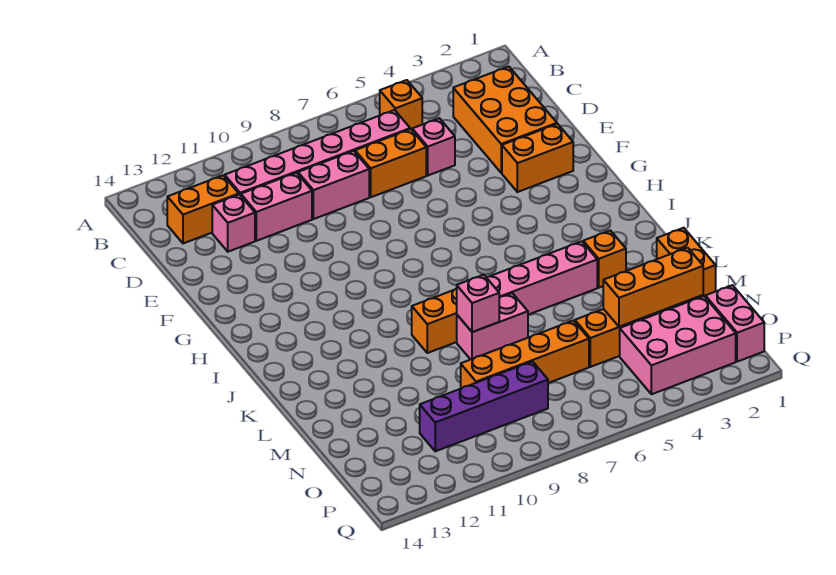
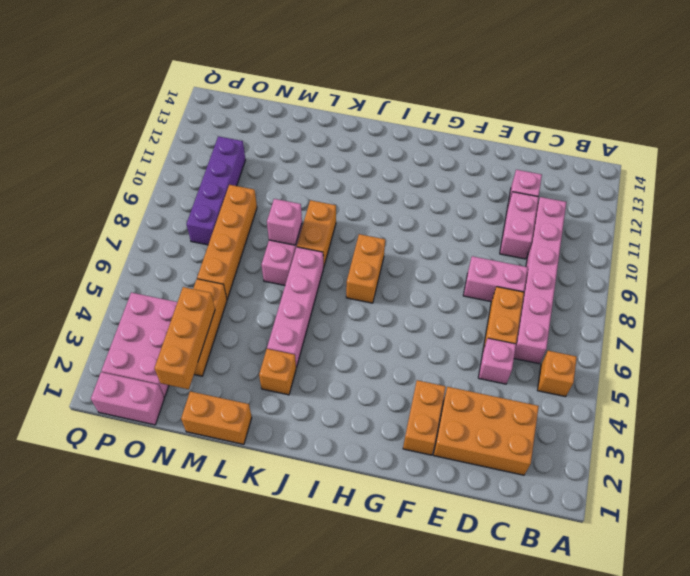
orange 1x2 brick [167,176,239,243] -> orange 1x2 brick moved to [346,234,385,303]
pink 1x2 brick [298,151,369,219] -> pink 1x2 brick turned to [463,256,528,302]

